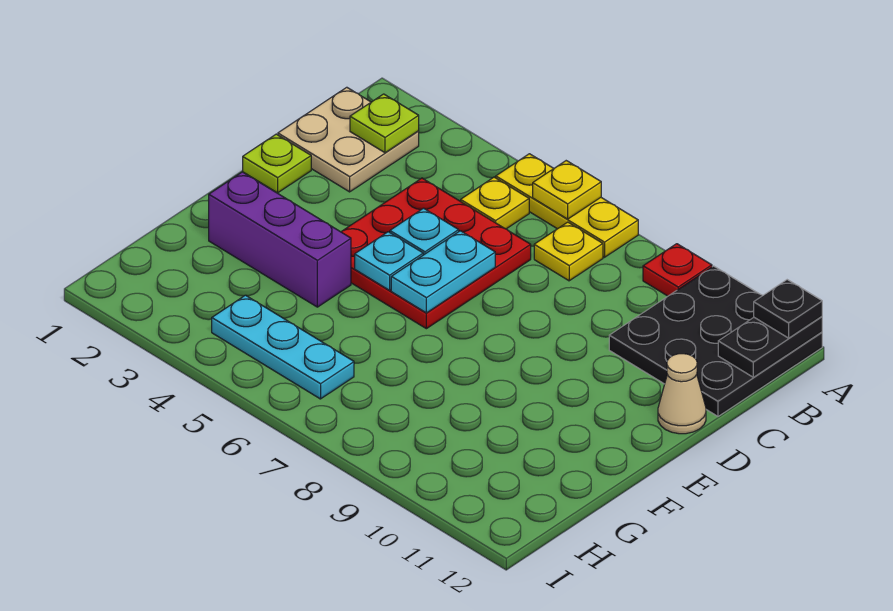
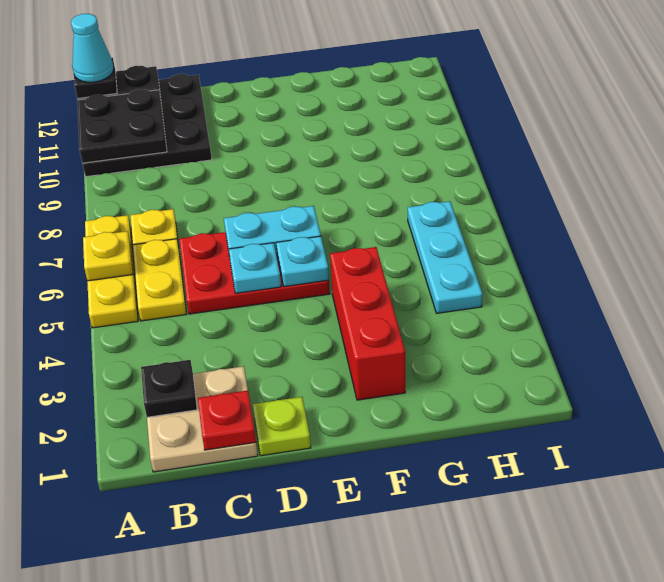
red 1x1 plate [643,244,712,296] -> red 1x1 plate moved to [198,390,256,450]
none -> black 2x2 plate [77,89,167,163]
none -> cyan 1x1 cone [71,14,114,82]
lime 1x1 plate [350,94,419,153] -> black 1x1 plate [141,360,197,417]
yellow 1x1 plate [461,177,529,229] -> yellow 1x2 plate [133,239,186,321]
red 3x3 plate [341,178,531,329] -> red 2x3 plate [179,232,330,314]
tan 1x1 cone [658,354,706,434] -> none
purple 1x3 brick [209,172,351,307] -> red 1x3 brick [330,247,405,400]

